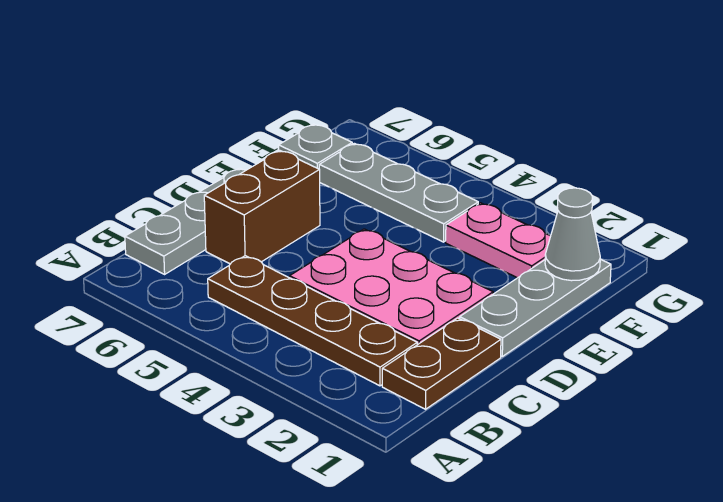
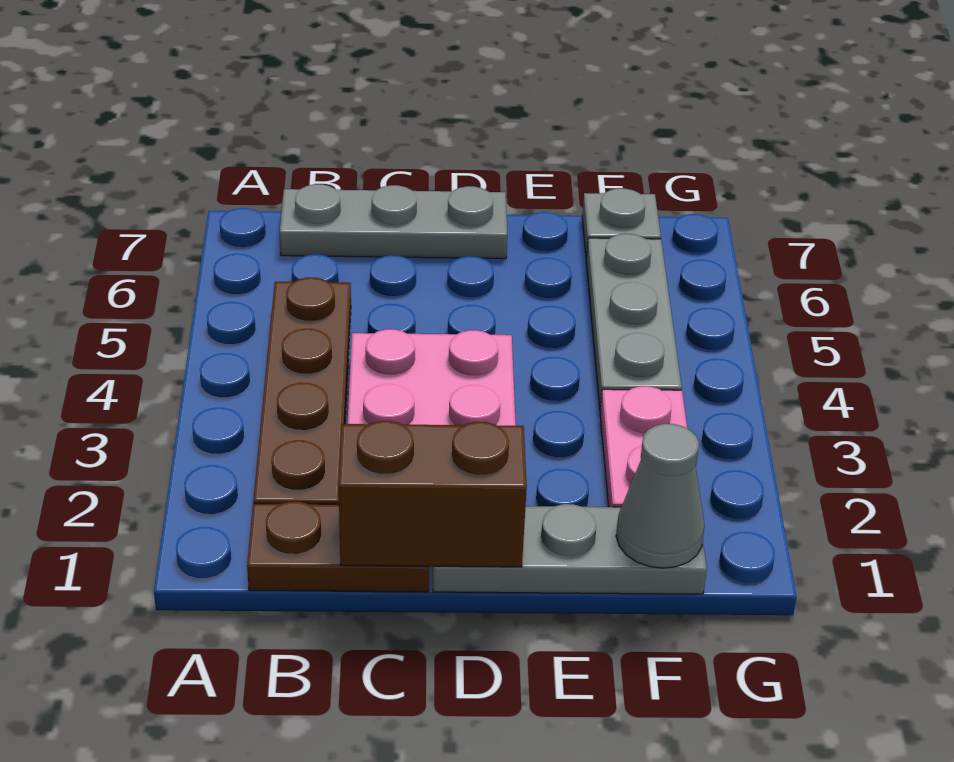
brown 1x2 brick [204,150,320,264] -> brown 1x2 brick moved to [339,421,527,567]

